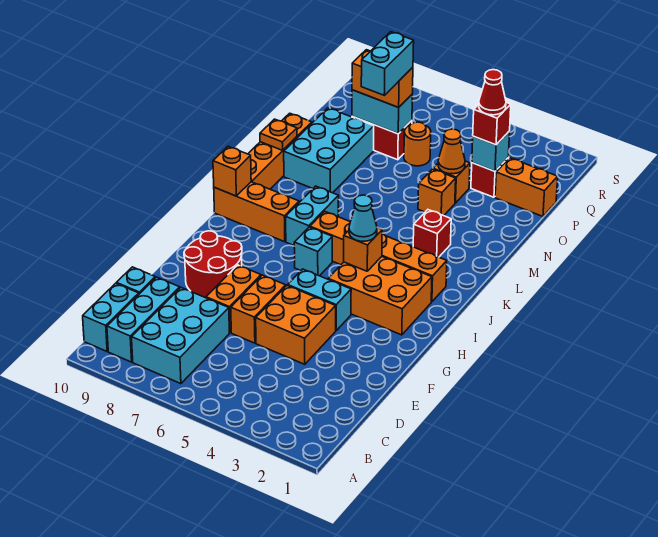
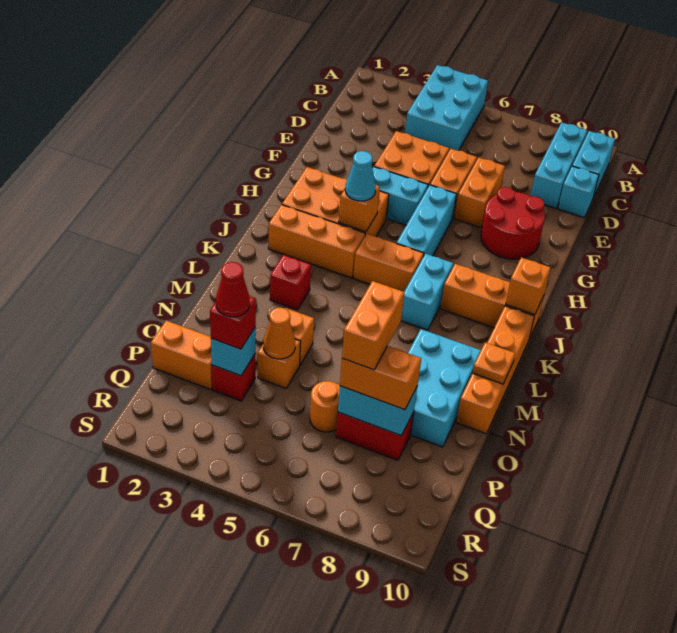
cyan 2x3 brick [132,288,229,384] -> cyan 2x3 brick moved to [405,65,488,151]
cyan 1x1 brick [294,227,332,276] -> cyan 1x3 brick [396,185,456,257]
cyan 1x2 brick [361,32,414,95] -> orange 1x2 brick [342,281,404,370]

